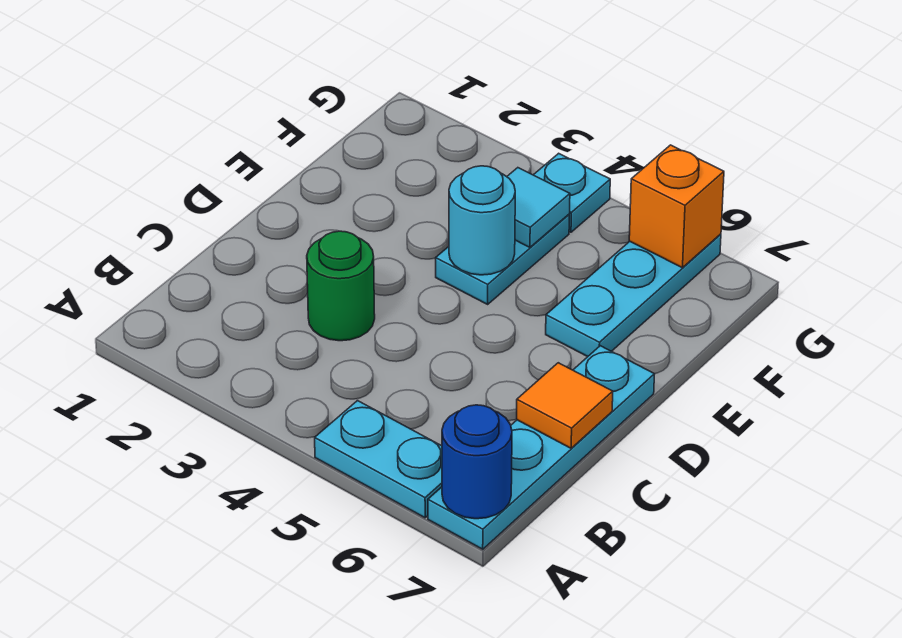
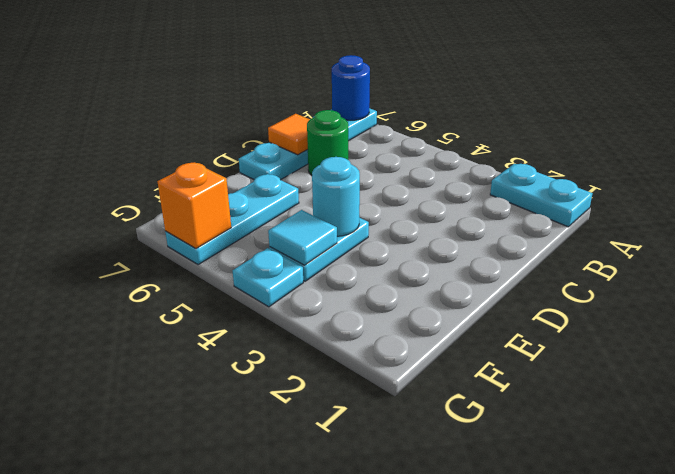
cyan 1x2 plate [315,401,442,518] -> cyan 1x2 plate moved to [490,164,592,227]
green 1x1 round brick [307,231,375,341] -> green 1x1 round brick moved to [307,110,348,175]

